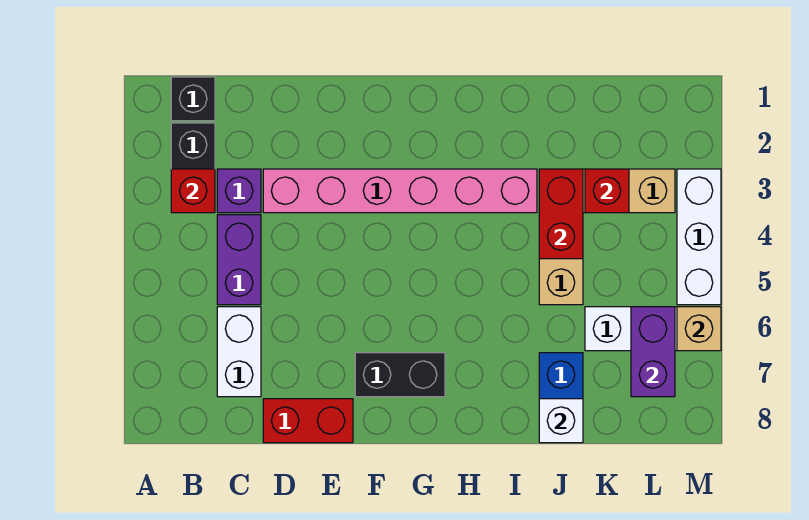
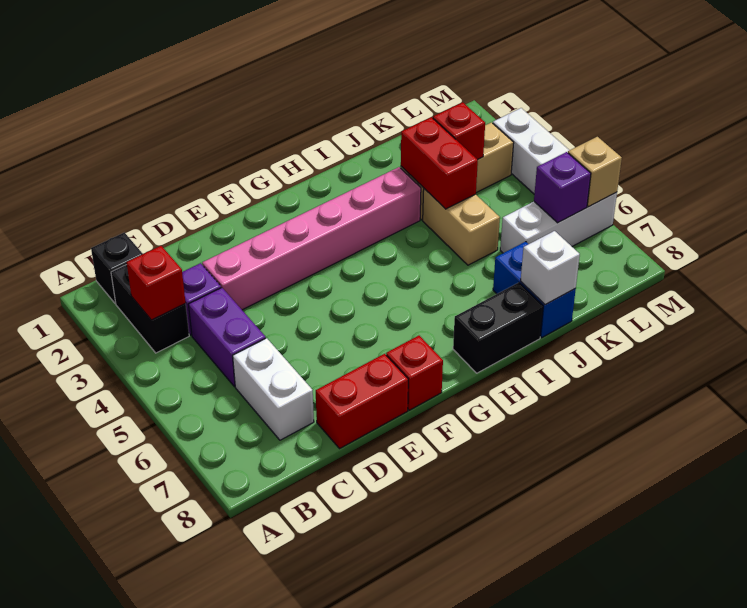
black 1x2 brick [355,353,445,397] -> black 1x2 brick moved to [453,283,543,373]
none -> red 1x1 brick [386,336,443,410]
purple 1x2 brick [631,307,675,397] -> purple 1x1 brick [534,152,591,223]

